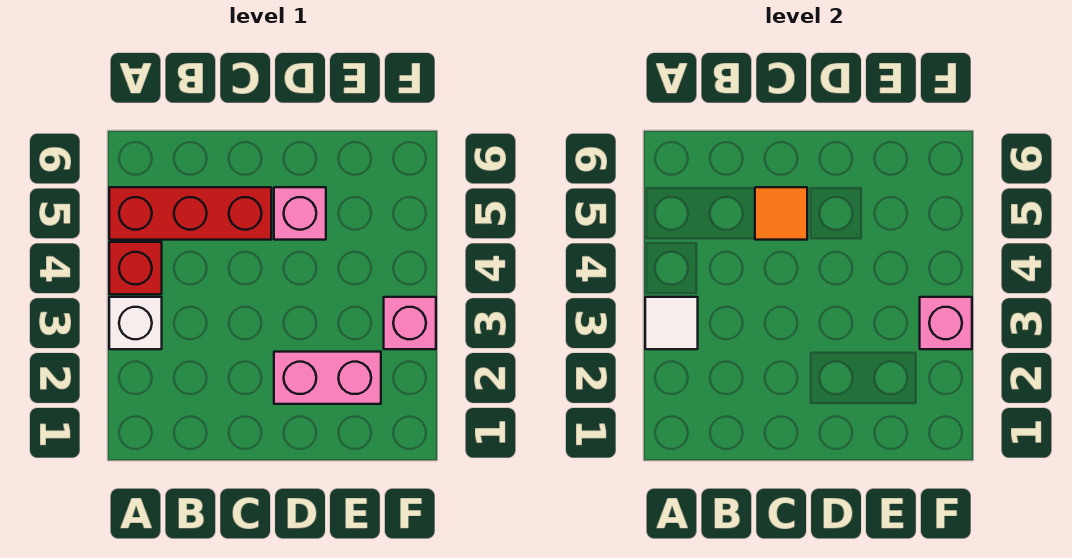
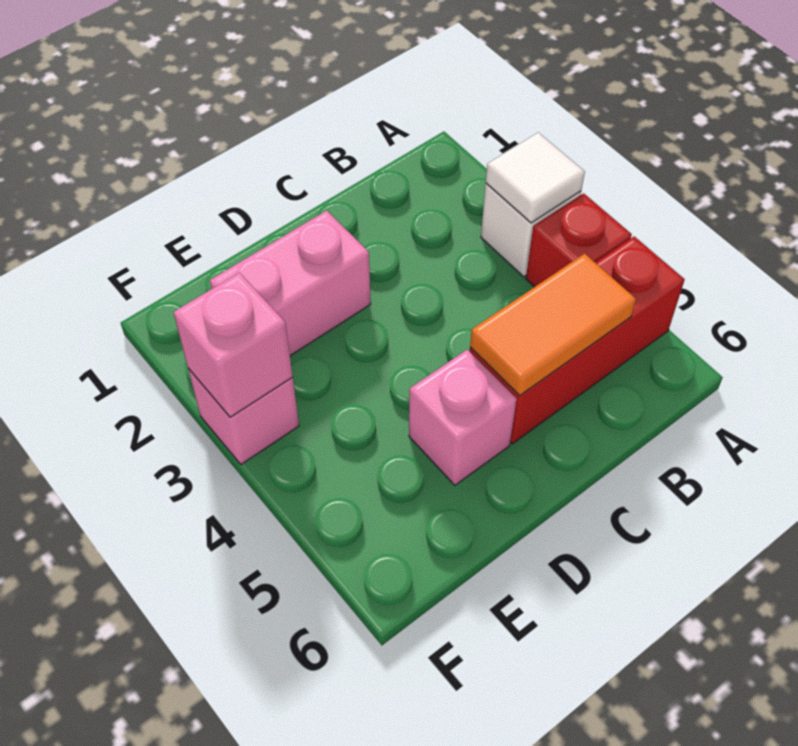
orange 1x1 tile [755,187,807,240] -> orange 1x2 tile [470,254,636,395]

